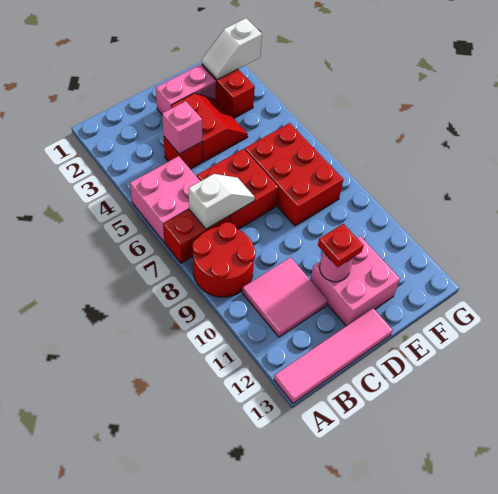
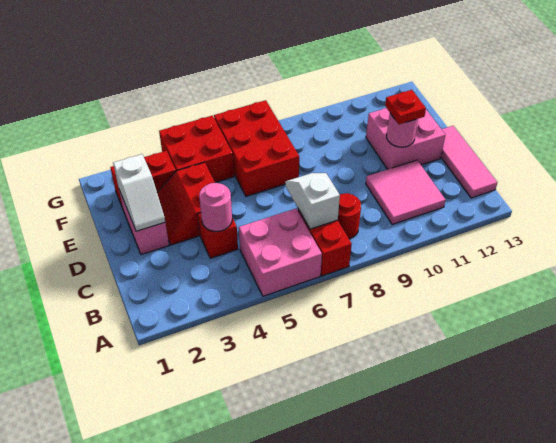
red 2x2 round brick [192,222,256,297] -> red 1x1 round brick [338,193,361,239]
pink 1x4 tile [274,308,393,403] -> pink 1x3 tile [441,126,497,198]
pink 1x1 brick [162,101,202,154] -> pink 1x1 round brick [199,183,232,231]
red 2x2 brick [197,149,278,229] -> red 2x2 brick moved to [159,116,234,183]
red 2x2 slope [171,93,248,162] -> red 2x2 slope turned to [157,162,215,245]
red 2x3 brick [245,123,343,226] -> red 2x3 brick turned to [214,100,299,196]
white 1x2 slope [202,18,262,80] -> white 1x2 slope moved to [113,154,165,231]

